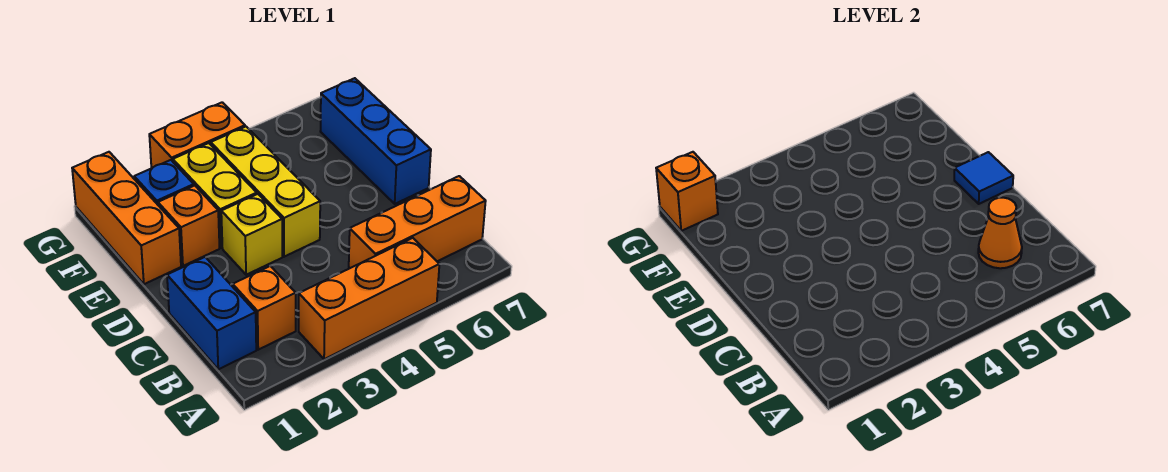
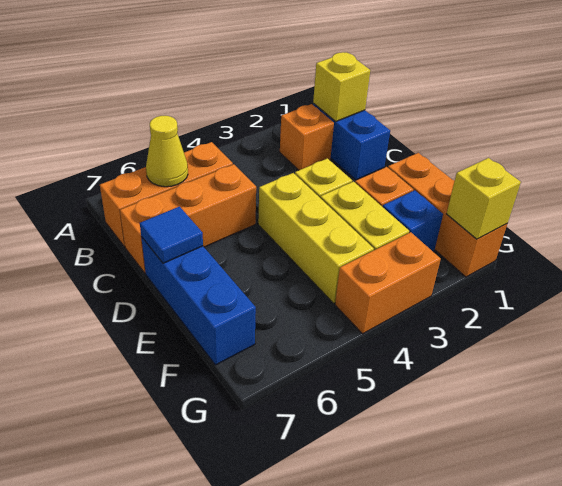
orange 1x3 brick [299,238,439,359] -> orange 1x3 brick moved to [120,164,256,273]
none -> yellow 1x1 brick [313,52,370,122]
orange 1x1 cone [978,198,1022,268] -> yellow 1x1 cone [146,116,188,187]
orange 1x1 brick [656,152,718,231] -> yellow 1x1 brick [447,158,521,239]

